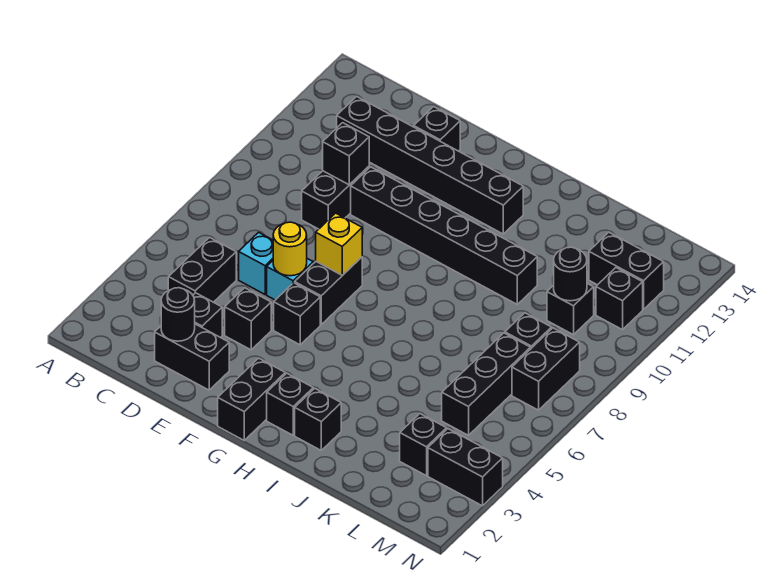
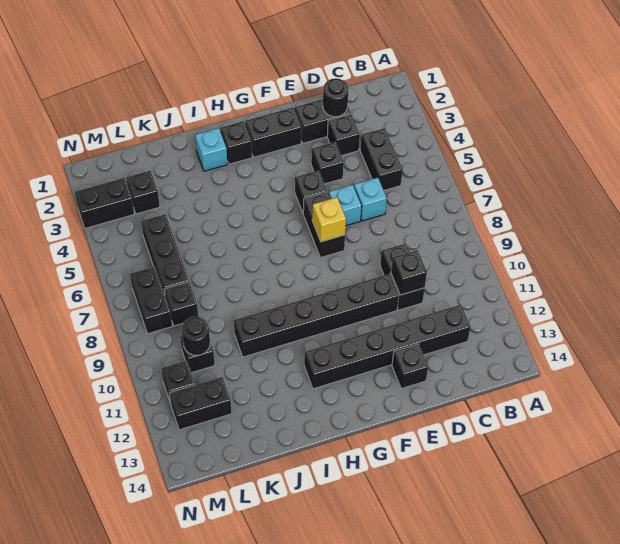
yellow 1x1 round brick [273,222,307,276] -> none
black 1x2 brick [218,358,285,440] -> black 1x2 brick turned to [245,107,302,157]
black 1x1 brick [295,388,341,450] -> cyan 1x1 brick [195,128,227,171]

